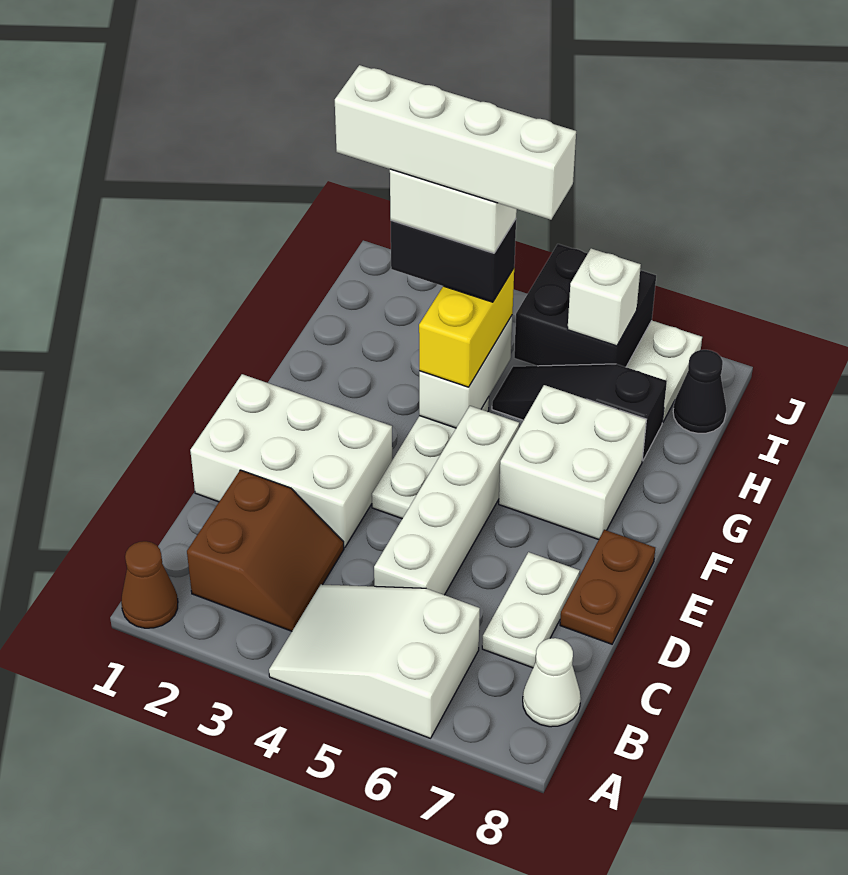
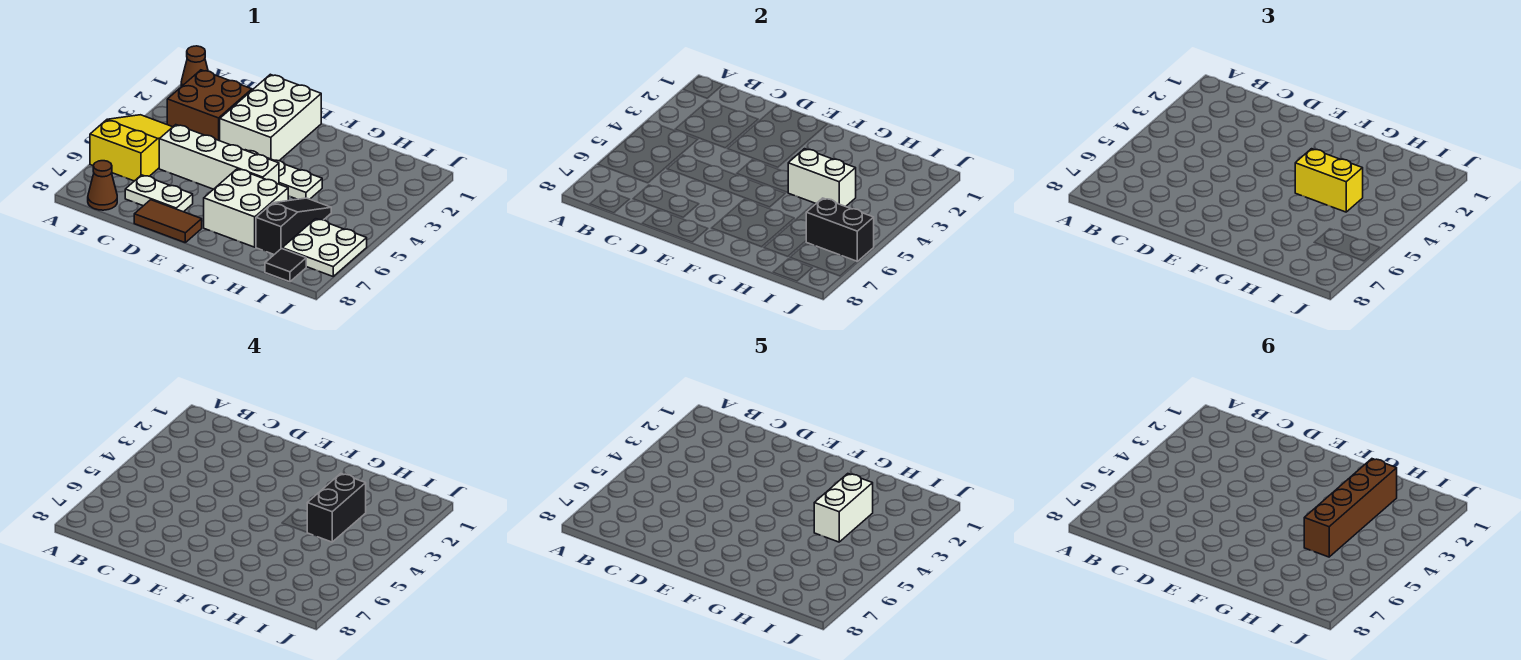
white 2x3 slope [269,584,480,738] -> yellow 2x3 slope [90,115,172,181]
brown 2x2 slope [187,470,344,631] -> brown 2x2 brick [167,70,252,141]
white 1x1 cone [523,638,581,727] -> brown 1x1 cone [88,161,117,210]
brown 1x2 plate [560,530,655,644] -> brown 1x2 tile [134,200,202,242]
white 1x4 brick [335,65,576,220] -> brown 1x4 brick [1304,459,1397,557]
black 2x2 brick [514,244,656,367] -> black 1x2 brick [806,198,874,261]
white 1x1 brick [567,249,641,346] -> none
black 1x1 cone [673,350,726,433] -> black 1x1 tile [265,249,306,282]

